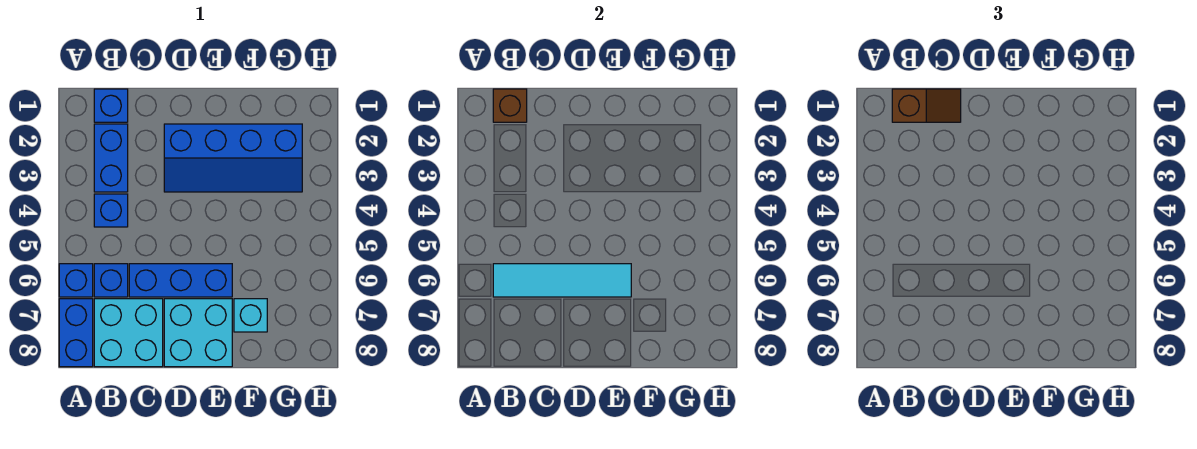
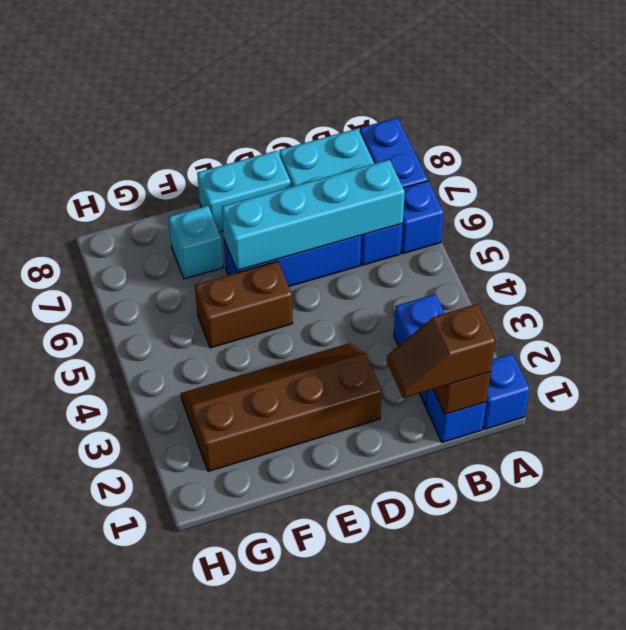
blue 1x1 brick [94,194,128,227] -> blue 1x1 brick moved to [483,353,530,429]
cyan 1x4 tile [493,264,631,297] -> cyan 1x4 brick [222,160,405,271]
blue 2x4 slope [164,124,302,192] -> brown 2x4 slope [181,343,382,472]
cyan 2x2 brick [164,299,232,367] -> cyan 1x2 brick [197,151,291,232]
none -> brown 1x2 brick [195,261,292,348]

